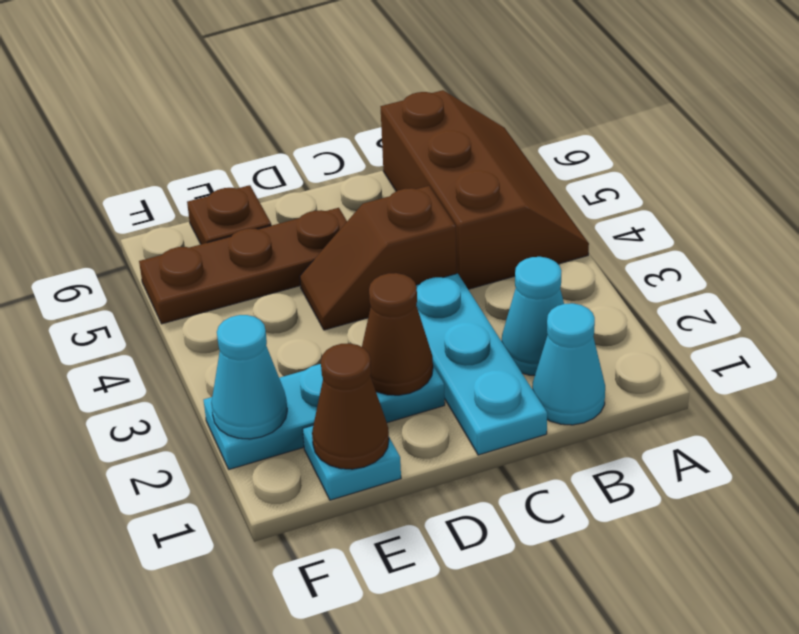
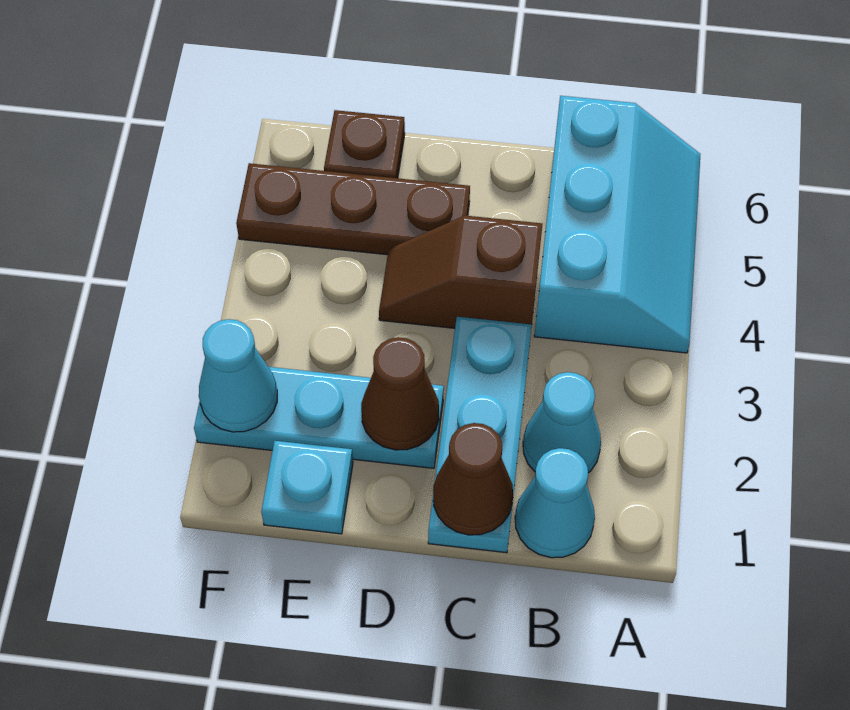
brown 2x3 slope [381,90,589,289] -> cyan 2x3 slope [534,96,700,353]
brown 1x1 cone [312,343,389,469] -> brown 1x1 cone moved to [433,423,513,535]

